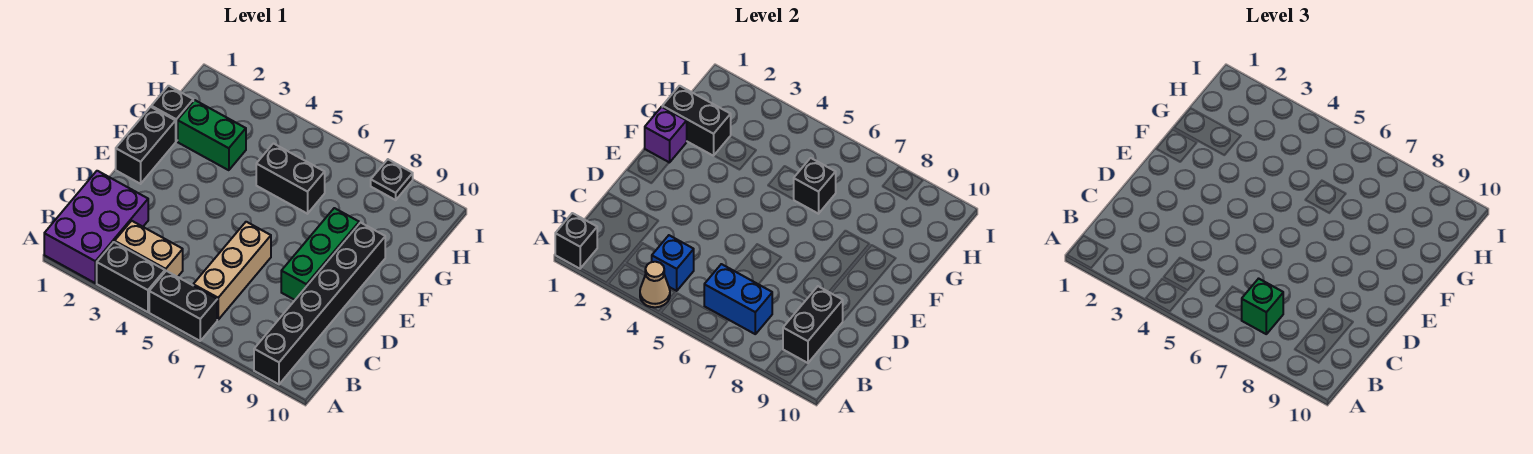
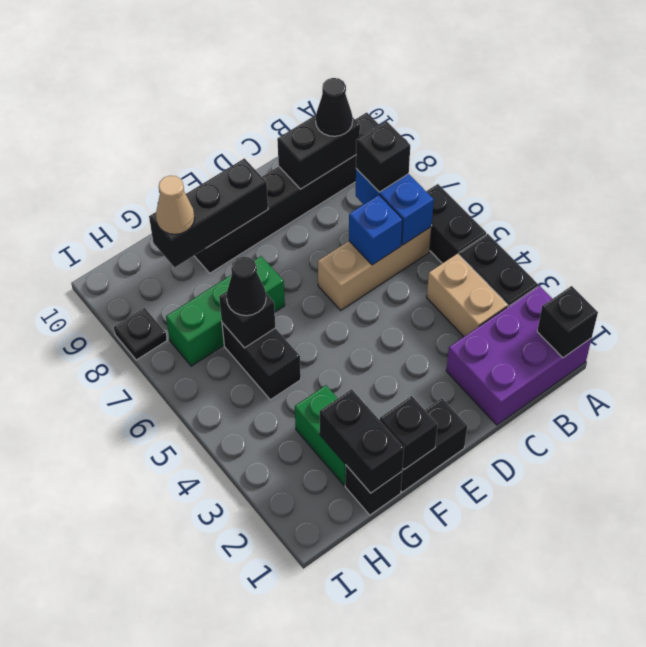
tan 1x1 cone [640,262,670,307] -> tan 1x1 cone moved to [156,176,195,234]
blue 1x1 brick [652,235,694,291] -> blue 1x1 brick moved to [349,195,403,265]
green 1x1 brick [1242,279,1283,334] -> black 1x1 brick [356,121,410,192]
none -> black 1x1 cone [316,78,353,136]
green 1x3 brick [281,208,359,300] -> green 1x3 brick moved to [166,256,285,366]
none -> black 1x3 brick [149,158,268,267]
purple 1x1 brick [645,107,687,163] -> black 1x1 brick [380,396,438,470]
none -> black 1x1 cone [226,257,266,316]

